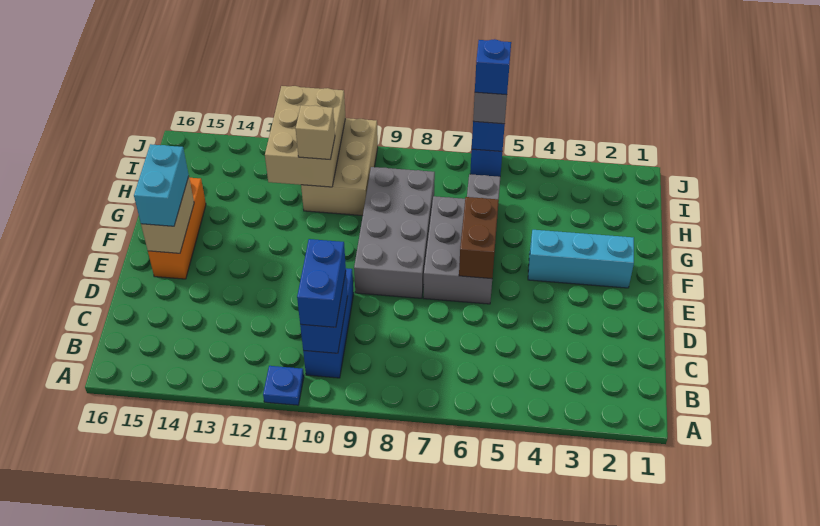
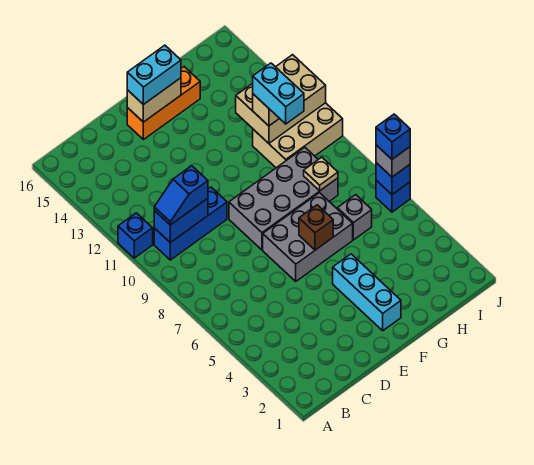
blue 1x1 plate [263,366,304,405] -> blue 1x1 brick [118,213,153,258]
blue 1x2 brick [297,239,346,327] -> blue 1x2 slope [154,166,208,225]
brown 1x2 brick [459,197,499,279] -> brown 1x1 brick [299,205,333,250]
none -> tan 1x1 plate [304,157,338,191]
none -> cyan 1x2 brick [253,63,304,124]

